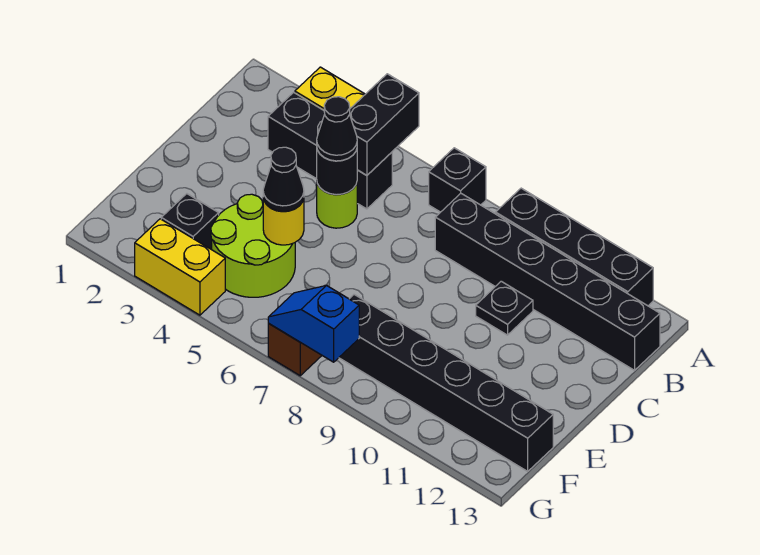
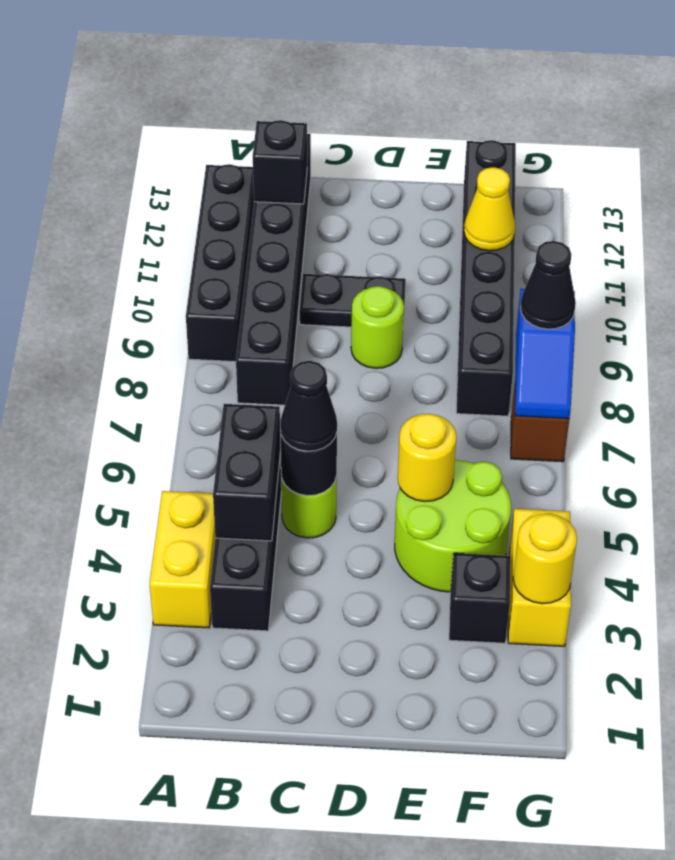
black 1x2 brick [350,74,419,175] -> black 1x2 brick turned to [213,404,281,541]
black 1x1 brick [429,148,486,212] -> black 1x1 brick moved to [253,120,307,204]
black 1x1 plate [476,281,533,335] -> black 1x2 plate [299,274,406,327]
none -> lime 1x1 round brick [351,286,404,368]
black 1x1 cone [263,147,304,211] -> black 1x1 cone moved to [520,241,576,329]
none -> yellow 1x1 cone [464,167,515,251]
none -> yellow 1x1 round brick [513,514,577,604]

